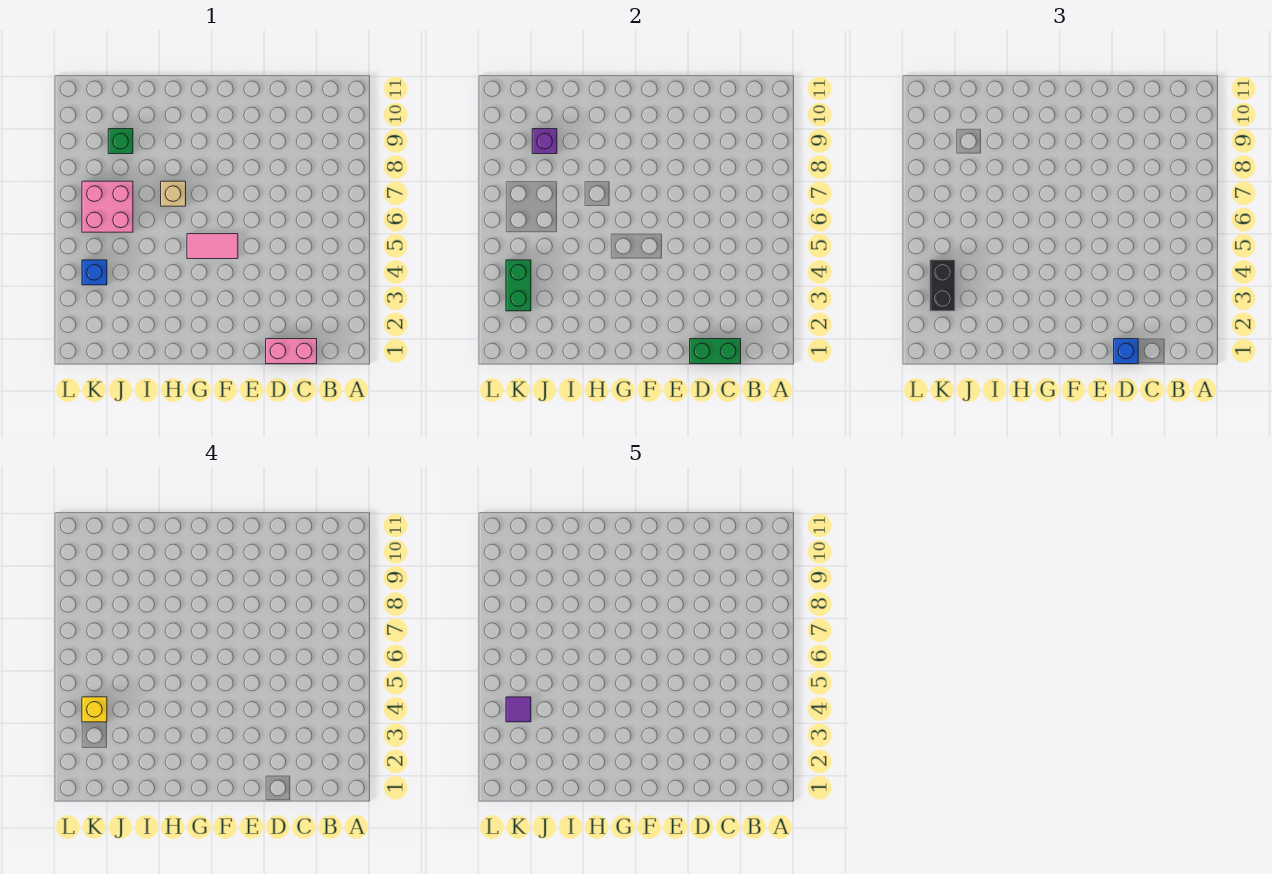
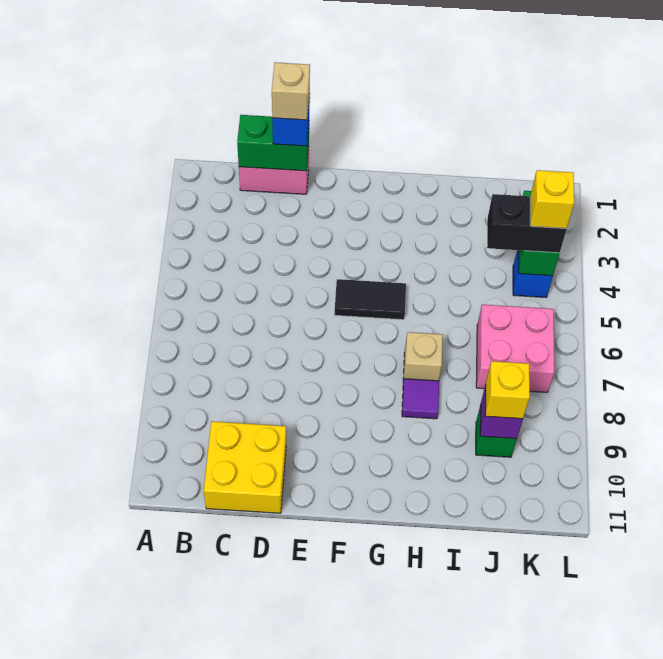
none -> yellow 2x2 brick [204,421,286,513]
none -> tan 1x1 brick [272,62,310,120]
pink 1x2 tile [187,234,238,259] -> black 1x2 tile [334,279,406,320]
none -> yellow 1x1 brick [485,361,530,419]
black 1x2 brick [930,260,955,311] -> black 1x2 brick turned to [487,194,567,253]
purple 1x1 tile [506,697,531,722] -> purple 1x1 tile moved to [402,379,439,419]

